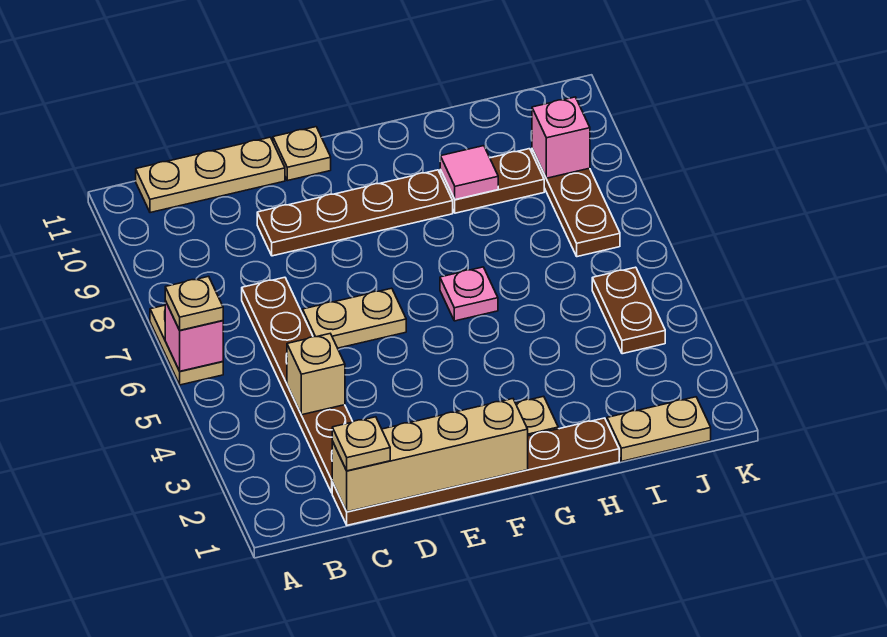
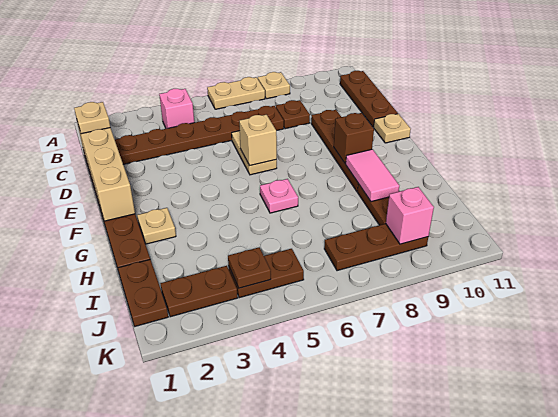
pink 1x1 brick [165,301,223,371] -> pink 1x1 brick moved to [159,89,194,129]
tan 1x1 plate [165,276,223,330] -> tan 1x1 plate moved to [258,72,290,99]
tan 1x3 plate [136,137,285,213] -> brown 1x3 plate [340,71,398,127]
tan 1x1 brick [287,334,345,415] -> tan 1x1 brick moved to [239,115,277,166]
none -> brown 1x1 plate [276,100,310,129]
none -> brown 1x1 brick [334,113,374,164]
pink 1x1 tile [440,146,498,200] -> pink 1x2 tile [346,149,399,202]
tan 1x2 plate [607,397,711,461] -> brown 1x2 plate [118,259,168,326]
none -> brown 1x2 plate [160,266,238,317]
none -> brown 1x1 plate [228,248,271,288]

